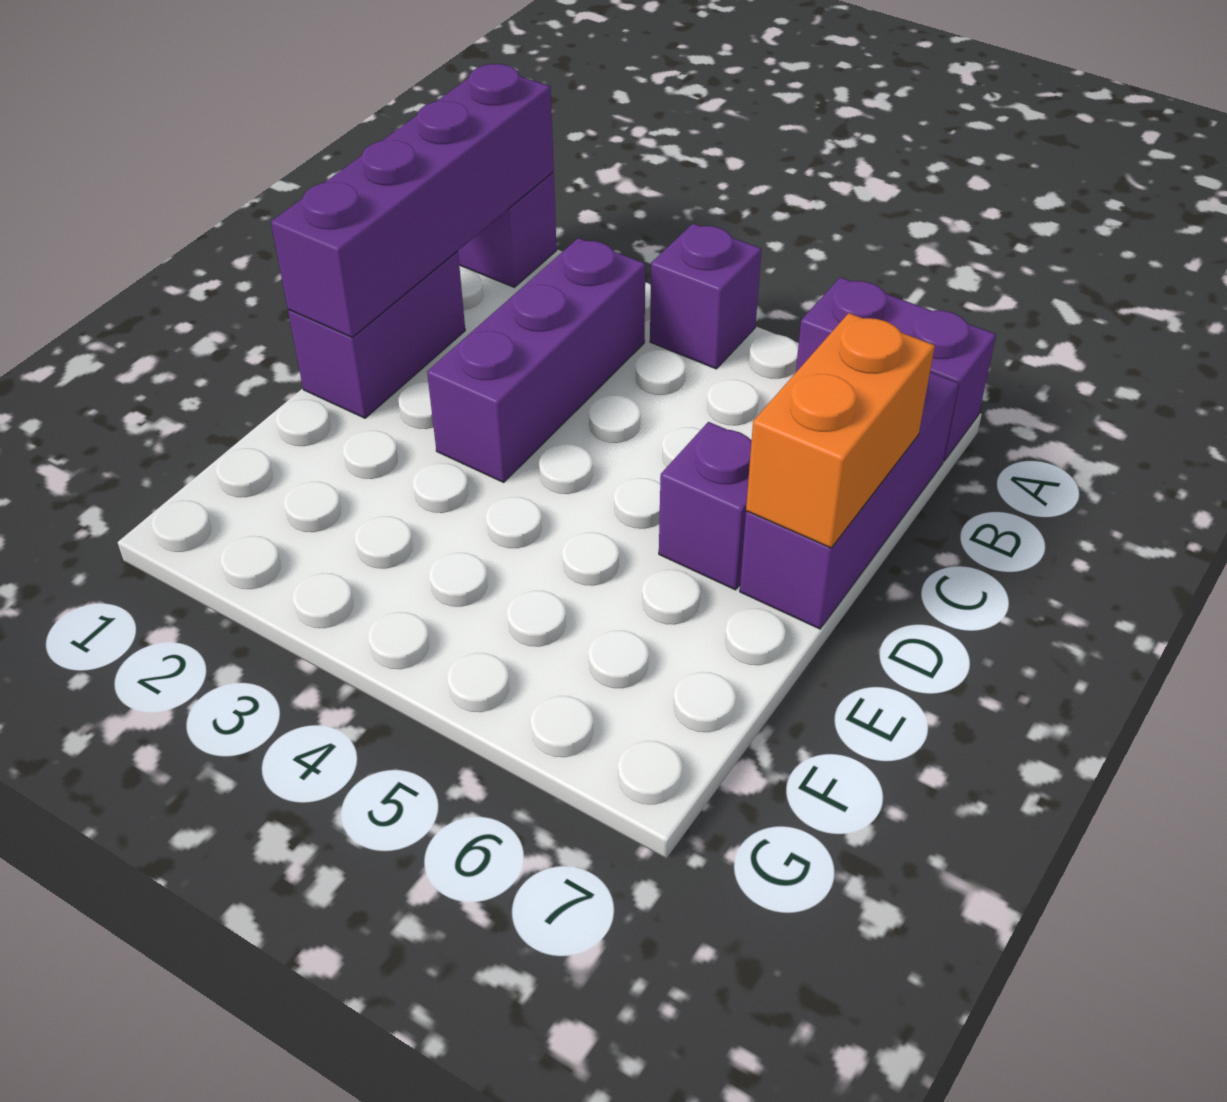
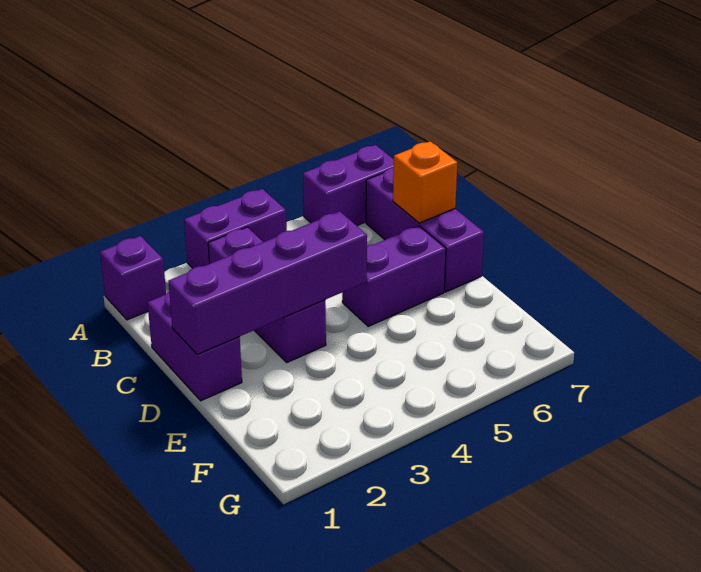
purple 1x4 brick [271,64,554,337] -> purple 1x4 brick turned to [168,211,367,355]
purple 1x1 brick [650,224,761,369] -> purple 1x2 brick [184,189,287,268]
orange 1x2 brick [746,313,935,548] -> orange 1x1 brick [393,141,457,223]
purple 1x1 brick [659,422,752,590] -> purple 1x2 brick [342,226,446,326]

